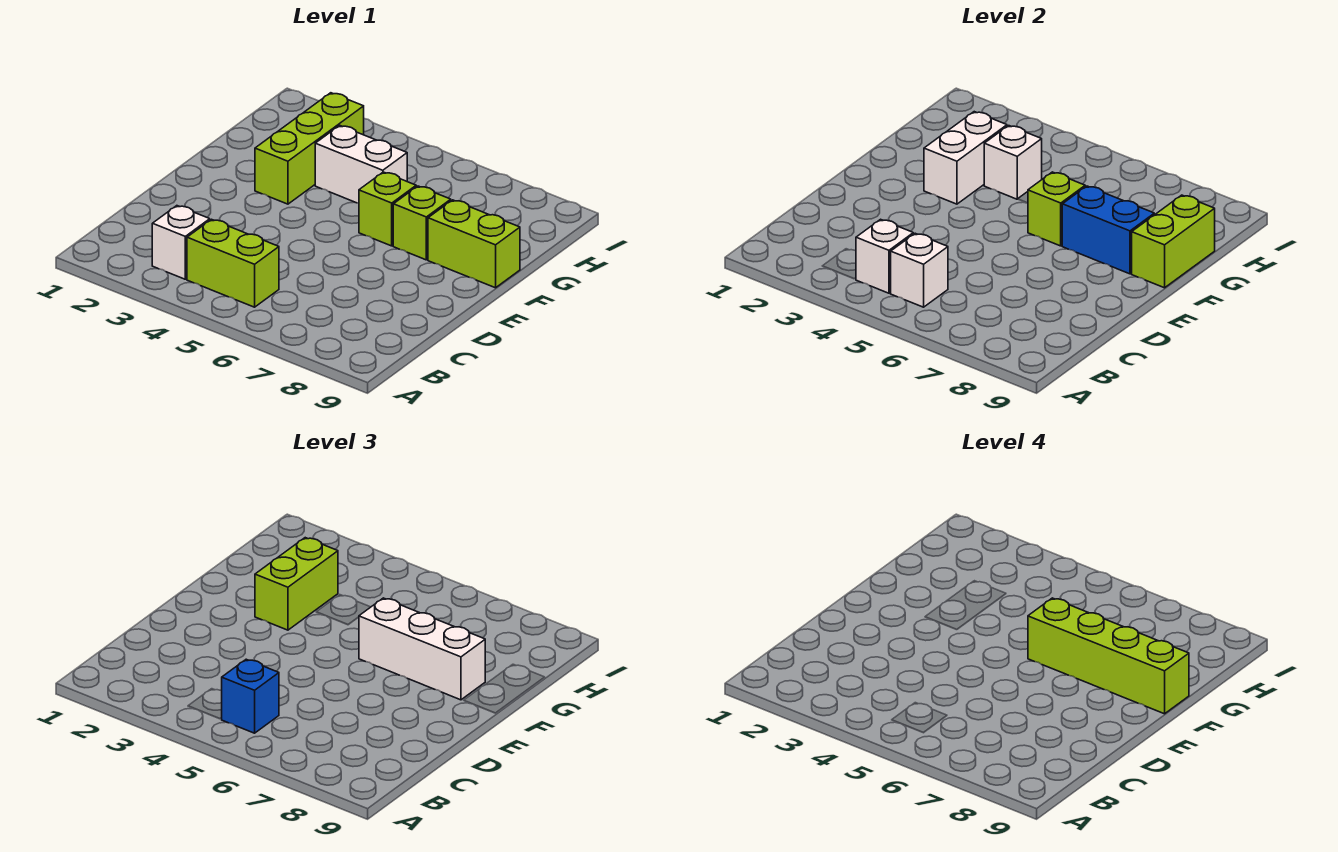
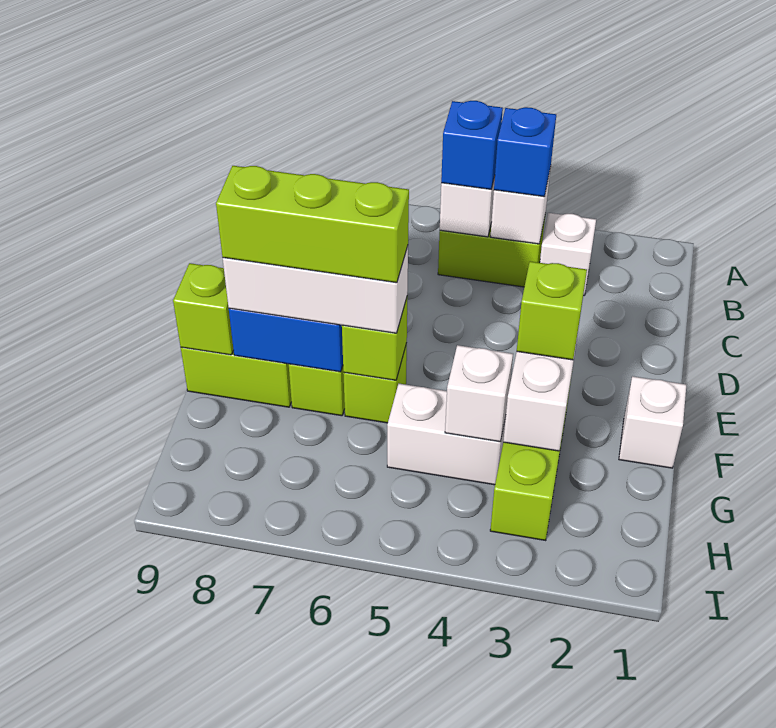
none -> blue 1x1 brick [494,107,556,197]
none -> white 1x1 brick [619,376,686,468]
lime 1x2 brick [255,538,338,630] -> lime 1x1 brick [517,261,587,360]
lime 1x4 brick [1028,598,1189,714] -> lime 1x3 brick [216,166,409,283]
lime 1x2 brick [1132,195,1215,288] -> lime 1x1 brick [173,263,234,355]

